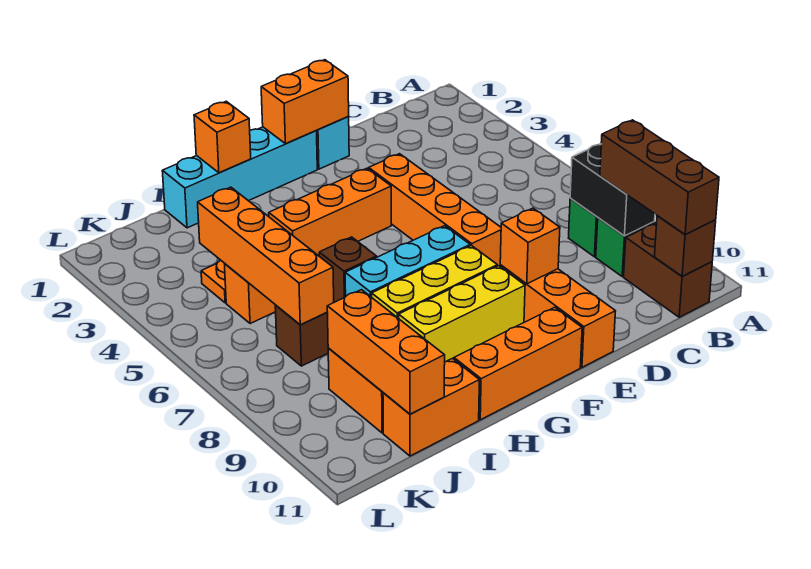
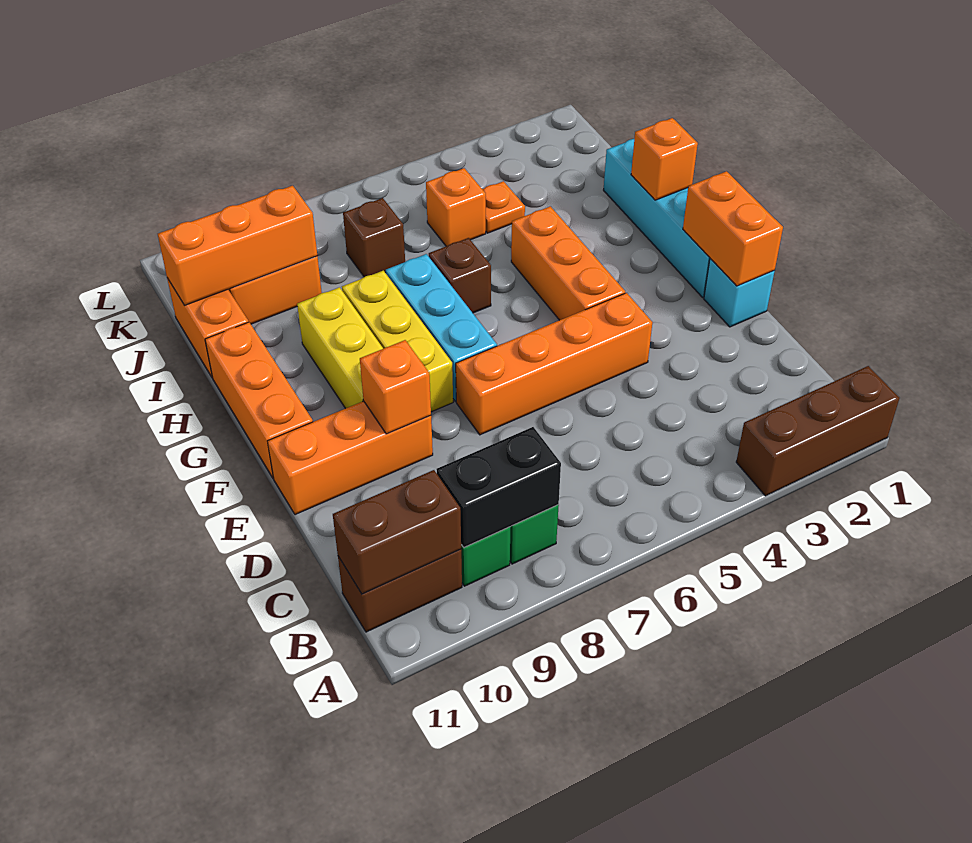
brown 1x3 brick [600,120,719,235] -> brown 1x3 brick moved to [736,366,899,496]
brown 1x1 brick [654,216,716,276] -> brown 1x2 brick [333,470,461,594]
orange 1x4 brick [198,187,334,325] -> none

